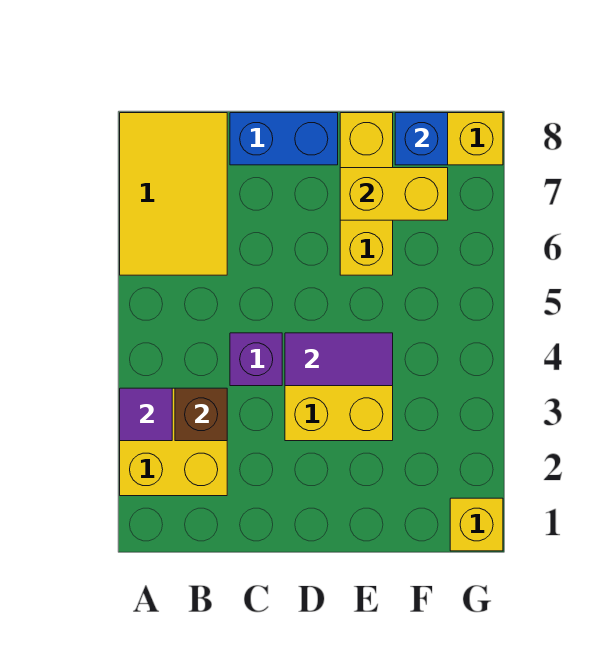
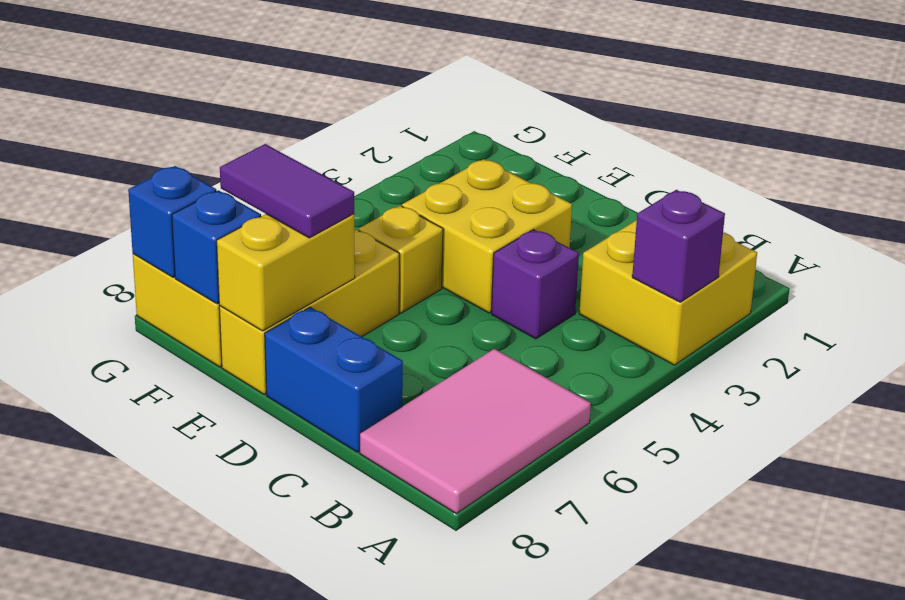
purple 1x1 tile [120,388,172,441] -> purple 1x1 brick [632,190,725,302]
yellow 2x3 tile [120,113,227,275] -> pink 2x3 tile [360,349,591,514]
brown 1x1 brick [175,388,227,441] -> none
purple 1x2 tile [285,333,393,386] -> purple 1x2 tile moved to [220,144,354,238]
yellow 1x2 brick [340,168,448,220] -> yellow 1x2 brick turned to [217,214,355,331]
yellow 1x1 brick [450,498,503,551] -> yellow 1x1 brick moved to [359,206,443,313]
none -> blue 1x1 brick [128,166,216,277]

